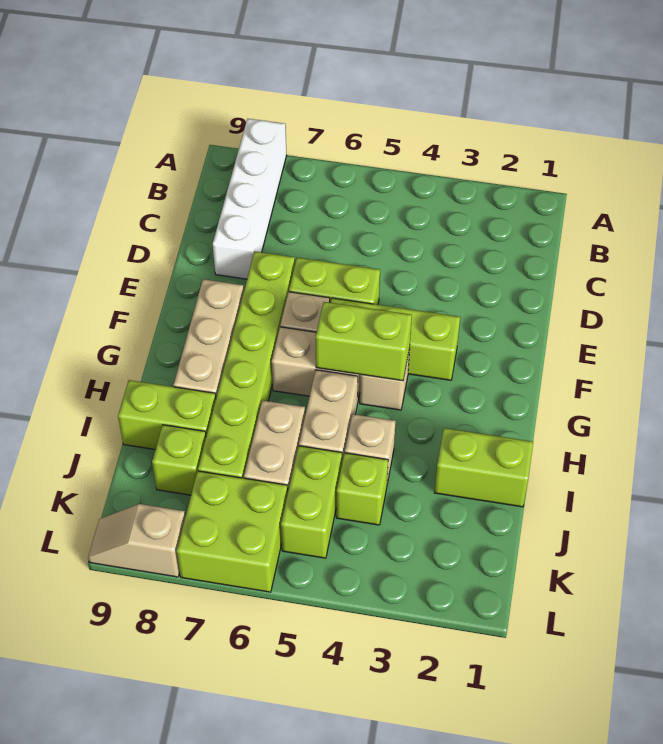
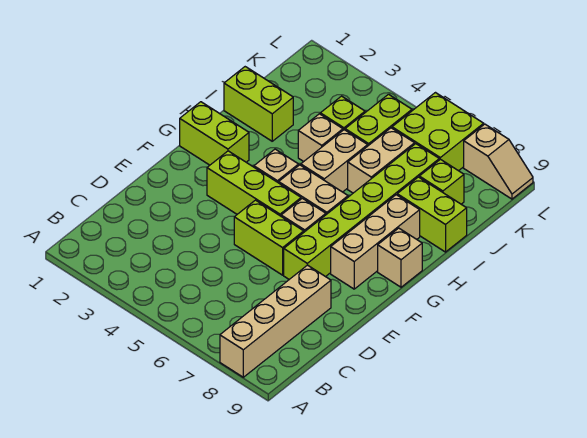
white 1x4 brick [213,119,287,279] -> tan 1x4 brick [220,265,331,377]
lime 1x2 brick [316,302,412,381] -> lime 1x2 brick moved to [180,102,249,165]
none -> tan 1x1 brick [378,228,422,287]

